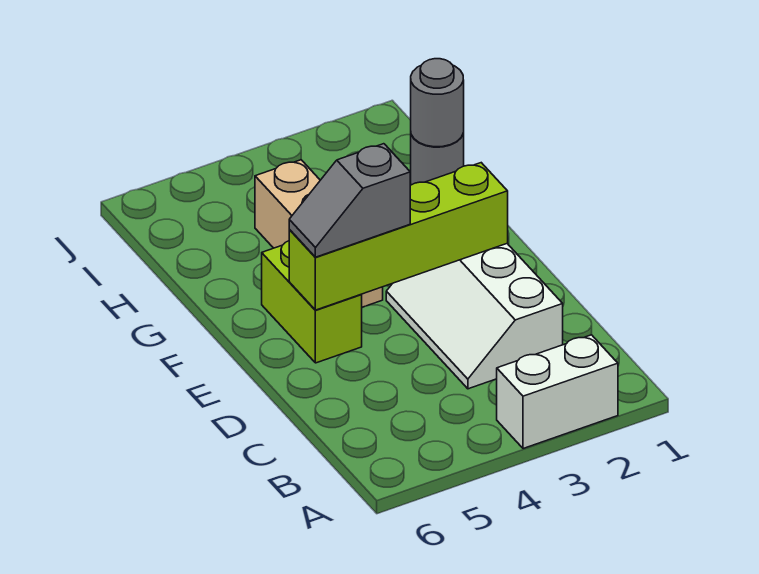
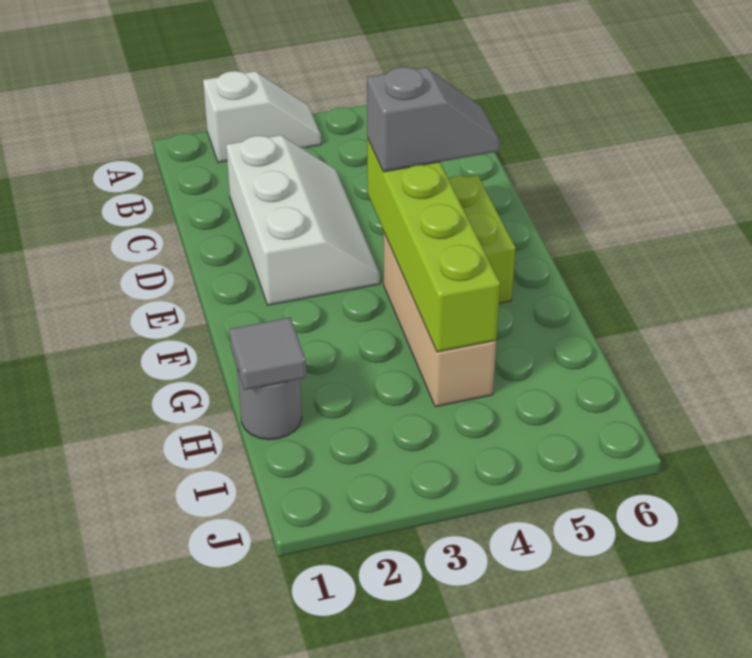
white 1x2 brick [497,335,618,449] -> white 1x2 slope [203,71,321,162]
lime 1x4 brick [289,163,508,310] -> lime 1x4 brick turned to [367,138,500,352]
grey 1x1 round brick [411,59,464,147] -> grey 1x1 tile [229,317,306,390]

